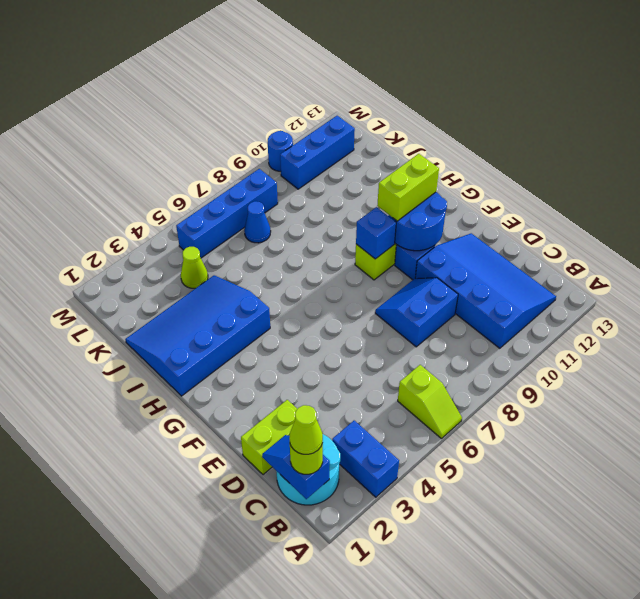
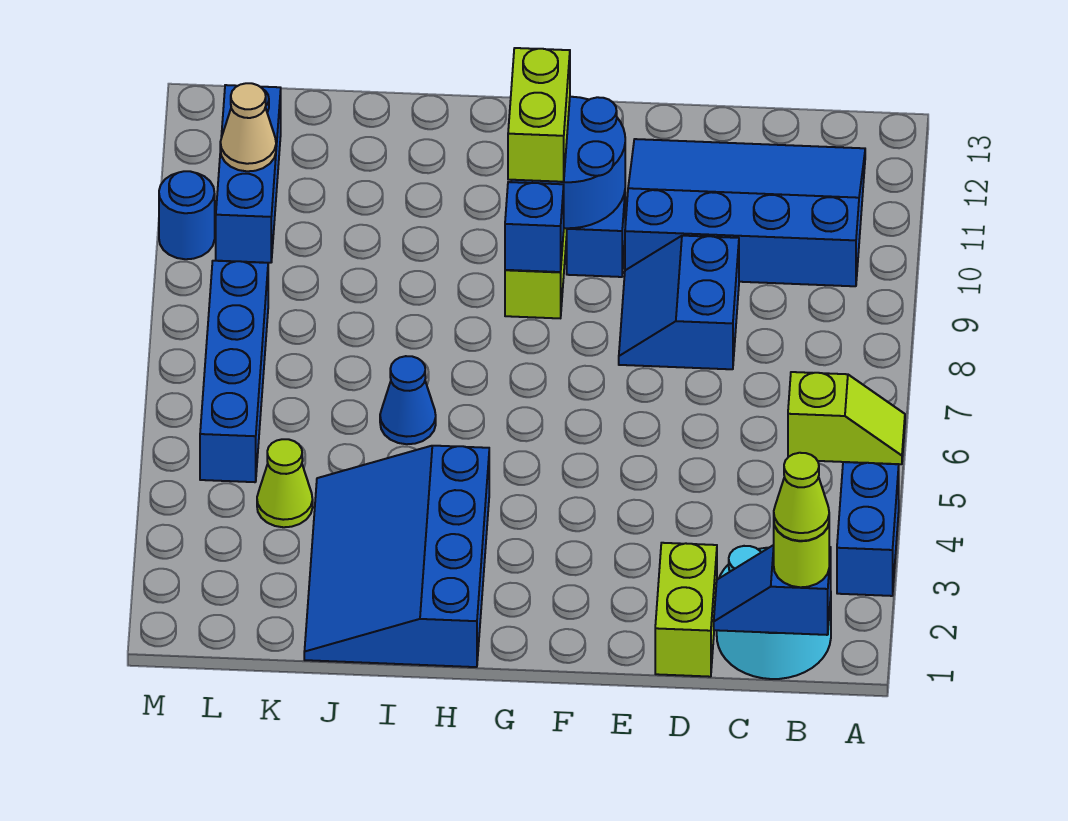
blue 1x2 brick [332,421,399,497] -> blue 1x2 brick turned to [837,462,899,596]
blue 1x1 cone [244,201,271,243] -> blue 1x1 cone moved to [380,356,436,444]
none -> tan 1x1 cone [220,83,276,171]

